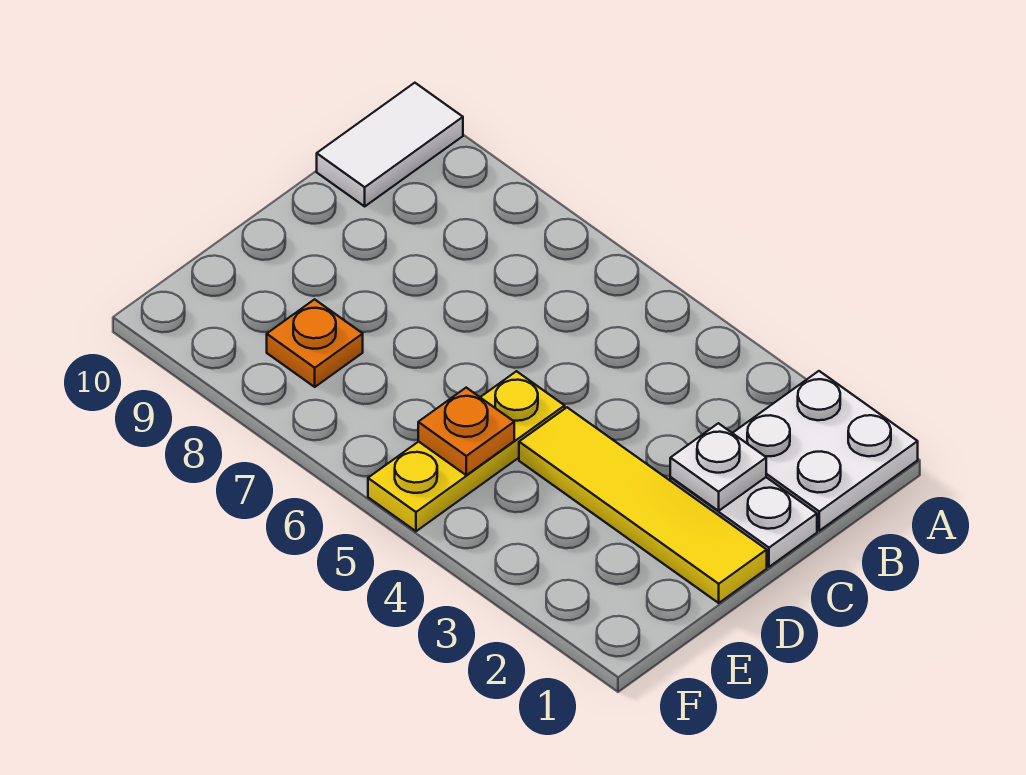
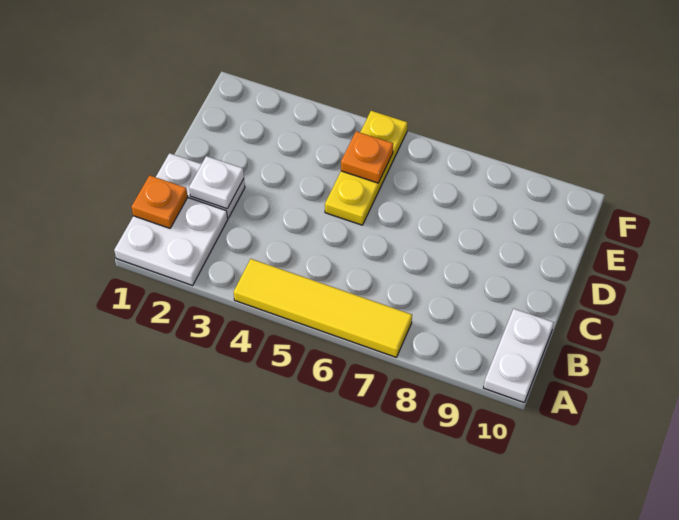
white 1x2 tile [317,83,463,206] -> white 1x2 plate [484,309,554,402]
yellow 1x4 tile [519,408,767,603] -> yellow 1x4 tile moved to [234,259,412,357]
orange 1x1 plate [267,299,363,387] -> orange 1x1 plate moved to [132,175,188,228]

